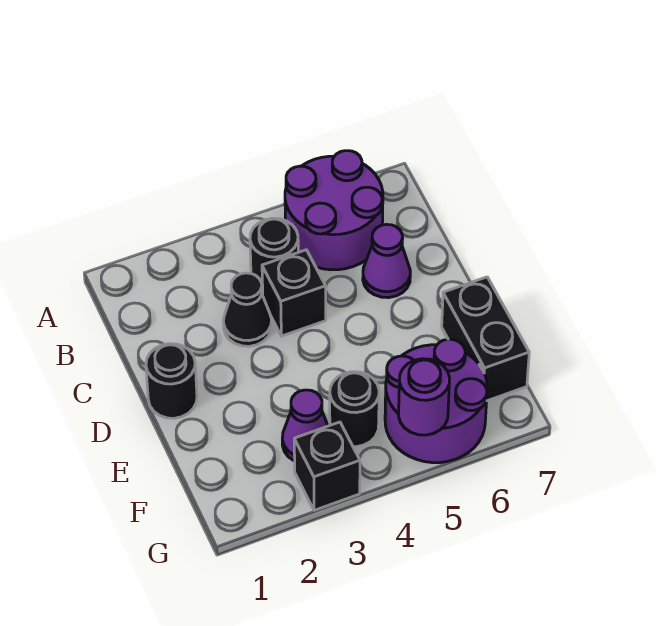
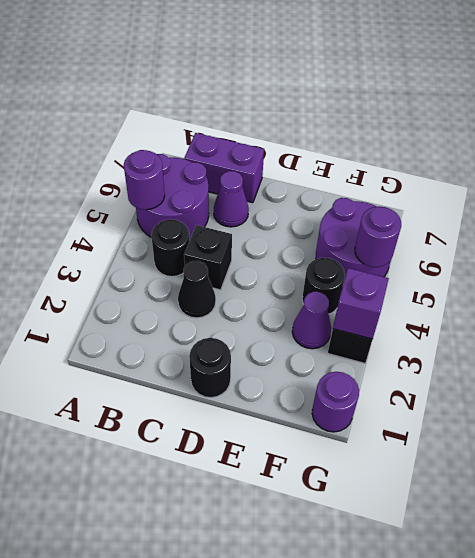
none -> purple 1x1 round brick [124,150,165,210]
none -> purple 1x2 brick [184,133,264,203]
black 1x2 brick [442,277,529,401] -> none
none -> purple 1x1 round brick [312,372,359,432]
none -> purple 1x1 brick [333,268,389,339]

